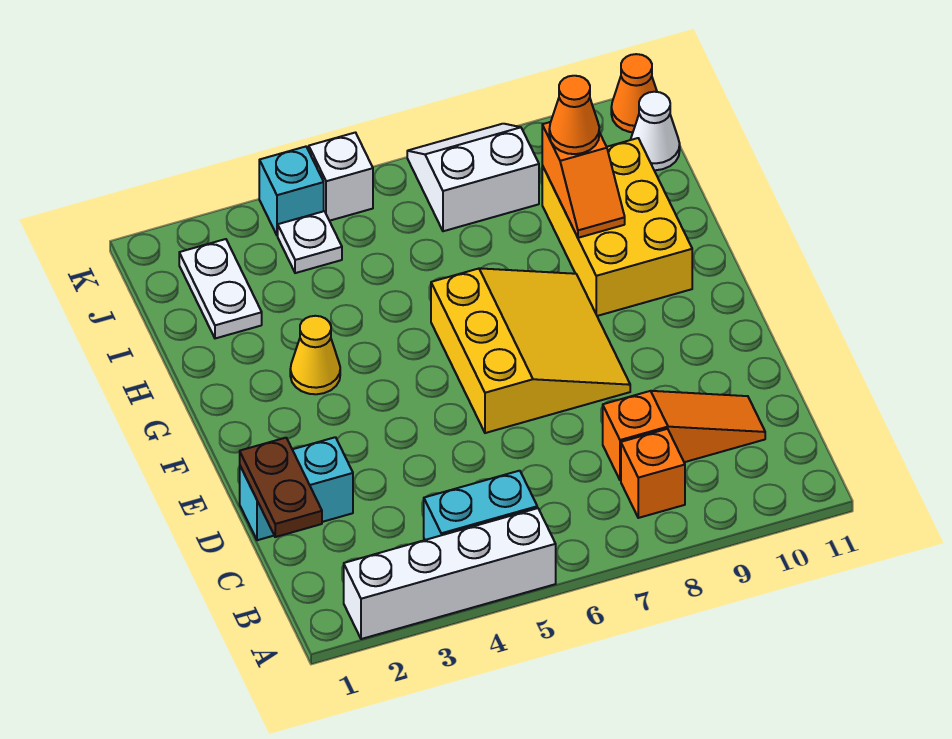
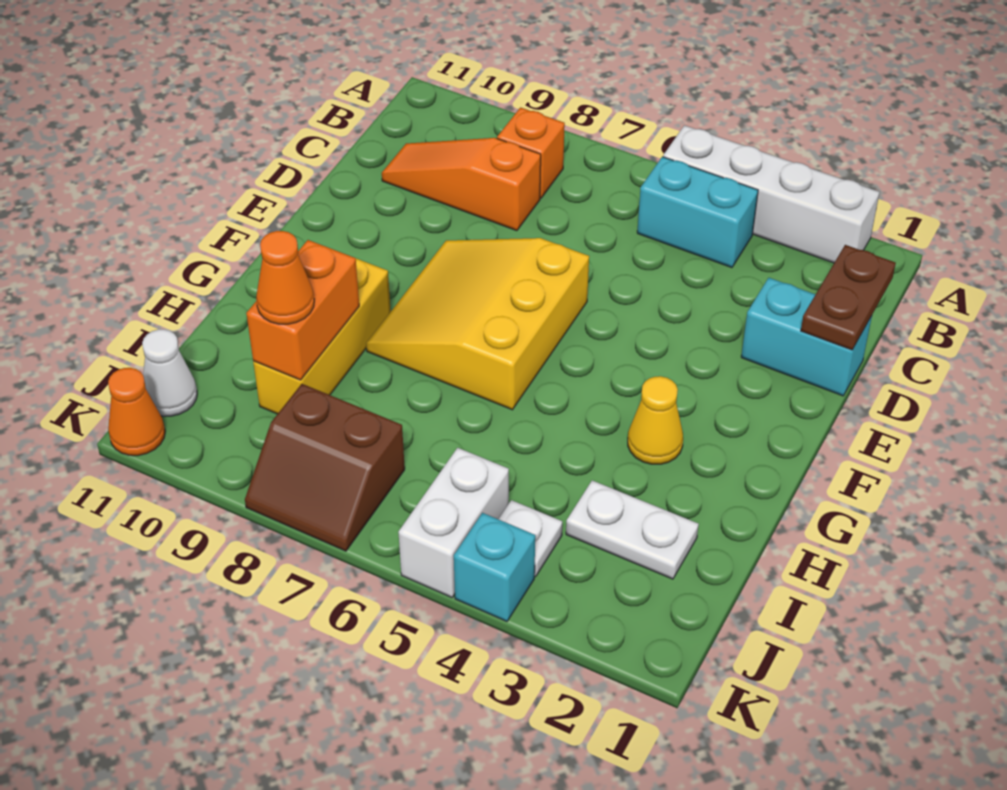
yellow 2x3 brick [542,138,692,316] -> yellow 1x3 brick [253,258,391,414]
orange 1x2 slope [542,122,625,238] -> orange 1x2 brick [246,240,359,380]
white 1x2 plate [179,239,262,338] -> white 1x2 plate turned to [566,480,699,579]
white 2x2 slope [407,124,539,231] -> brown 2x2 slope [245,384,405,551]
white 1x1 brick [309,133,373,221] -> white 1x2 brick [398,448,509,597]

